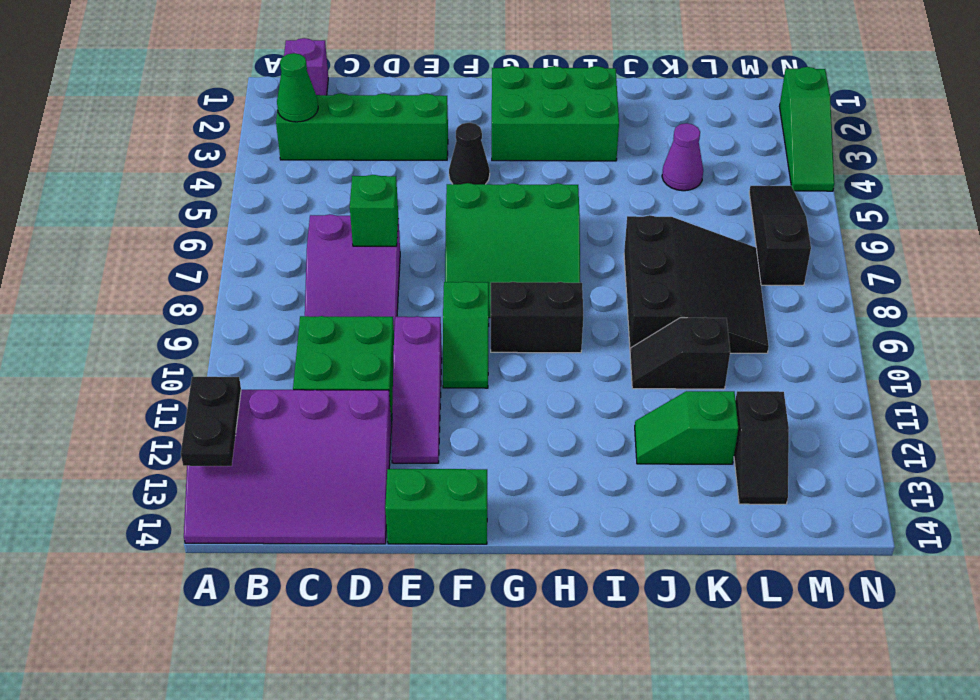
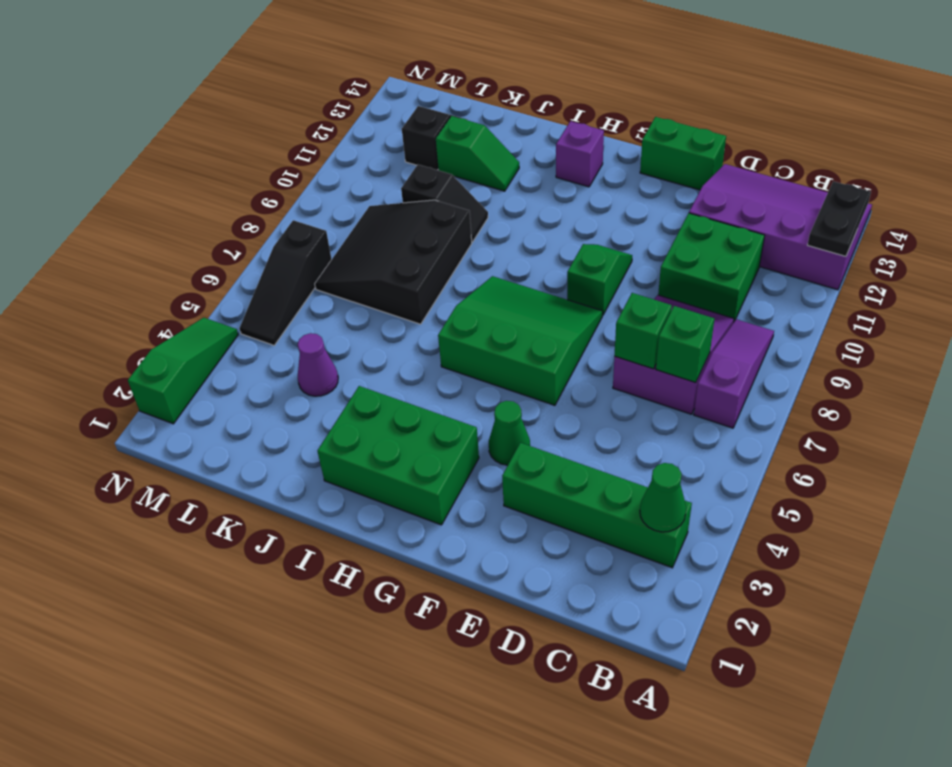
purple 1x1 brick [284,38,328,95] -> purple 1x1 brick moved to [556,121,604,187]
none -> green 1x1 brick [656,306,714,383]
purple 1x3 slope [392,316,442,463] -> purple 1x3 slope moved to [694,319,774,428]
black 1x1 cone [449,123,490,184] -> green 1x1 cone [489,401,530,465]
black 1x2 brick [491,282,583,353] -> none

